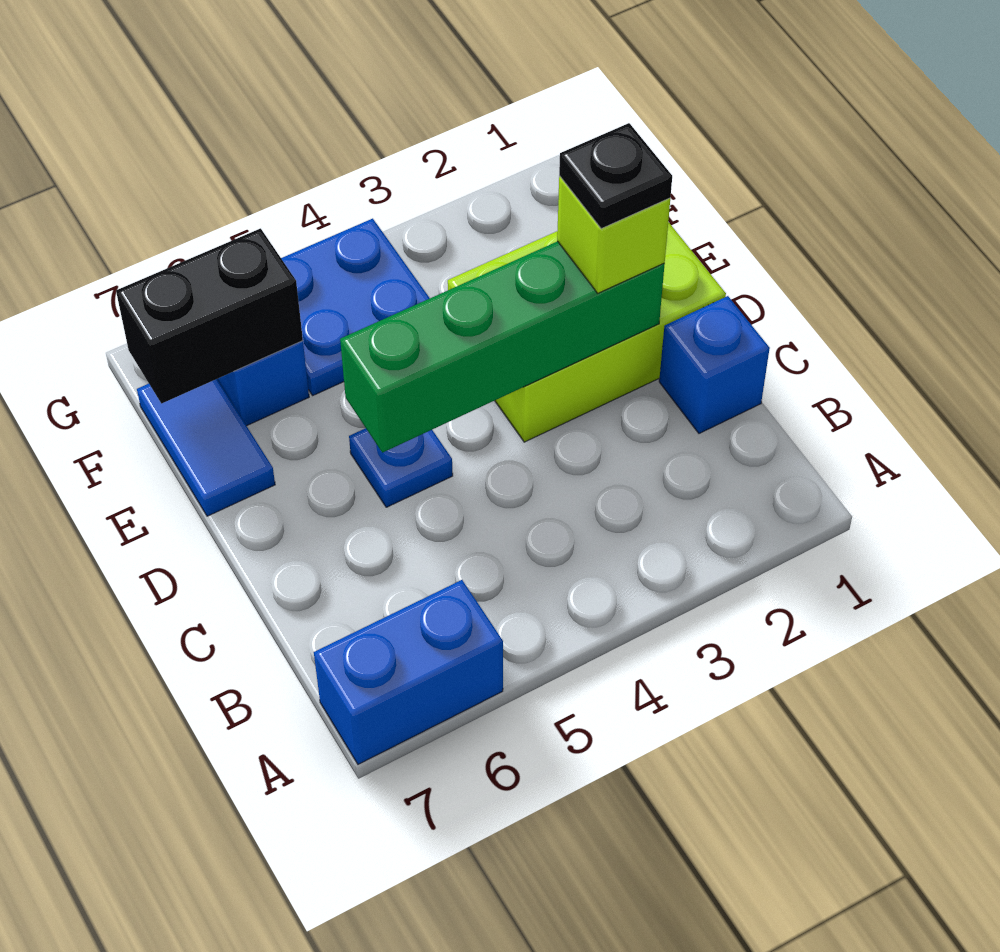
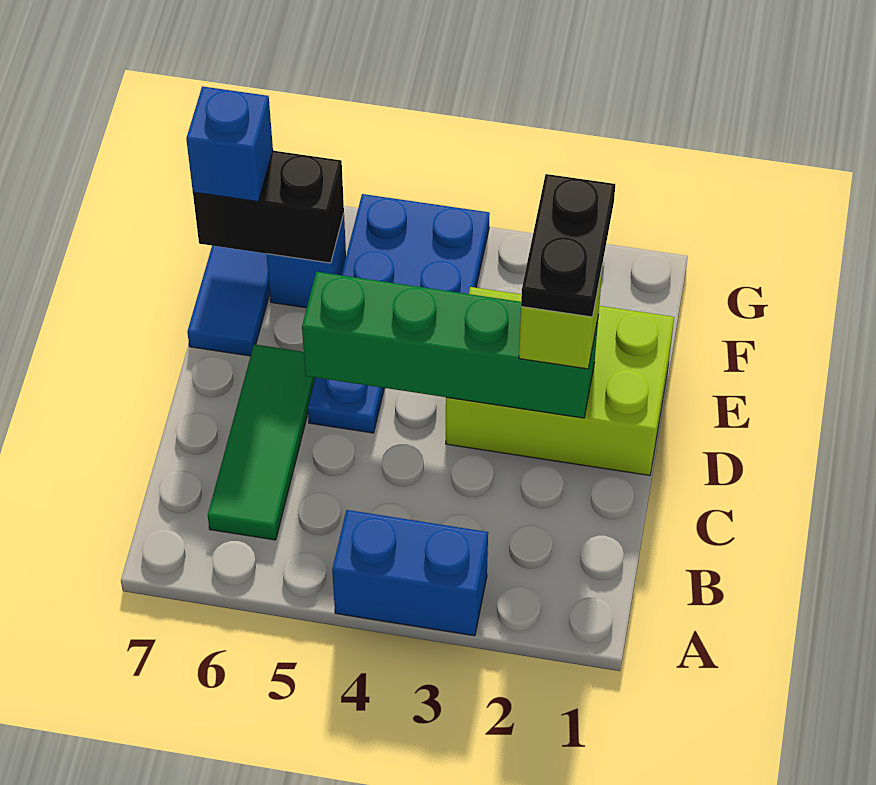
blue 1x2 brick [314,580,503,764] -> blue 1x2 brick moved to [332,510,488,636]
none -> green 1x3 tile [208,344,315,540]
blue 1x1 brick [659,296,770,433] -> blue 1x1 brick moved to [186,86,273,202]
black 1x1 plate [559,123,672,229] -> black 1x2 plate [521,174,615,317]

